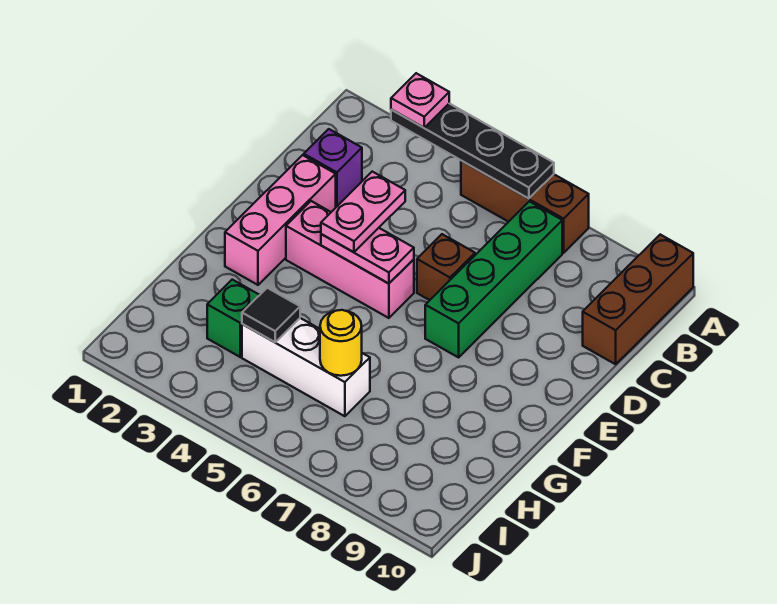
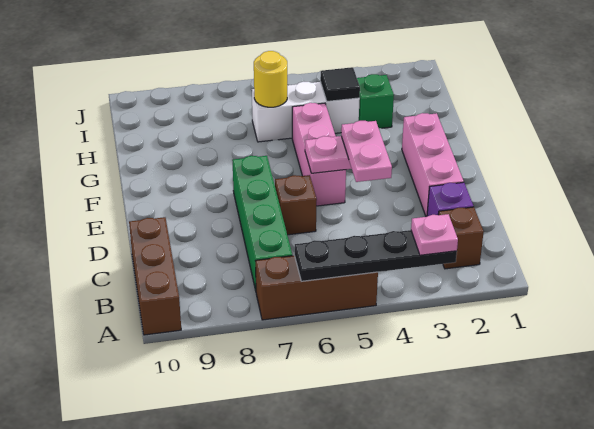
none -> brown 1x1 brick [438,207,484,269]
pink 1x3 brick [286,201,414,318] -> pink 1x3 brick turned to [292,103,346,206]

